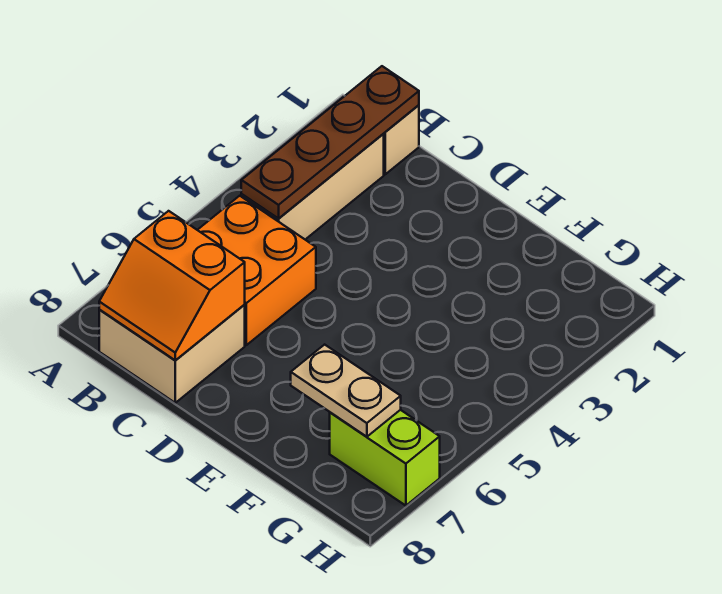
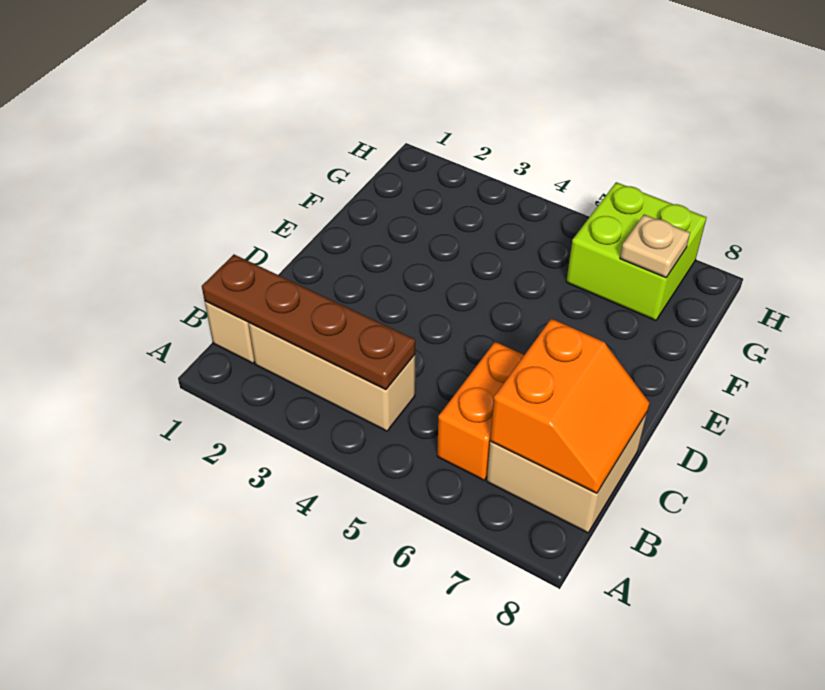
orange 2x2 brick [198,196,316,345] -> orange 1x2 brick [437,342,524,480]
tan 1x2 plate [291,345,401,437] -> tan 1x1 plate [620,215,690,278]
lime 1x2 brick [330,410,440,506] -> lime 2x2 brick [566,182,707,321]

